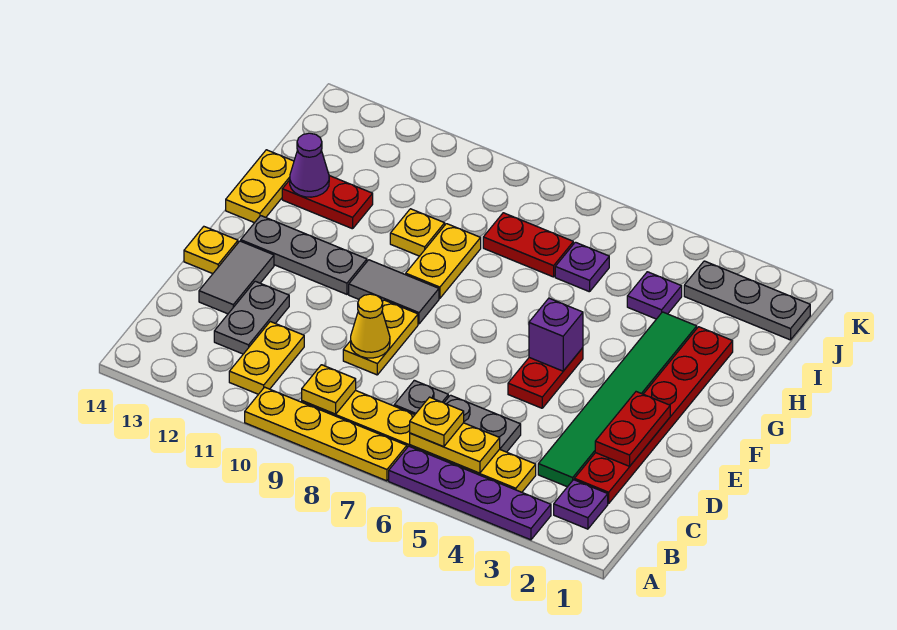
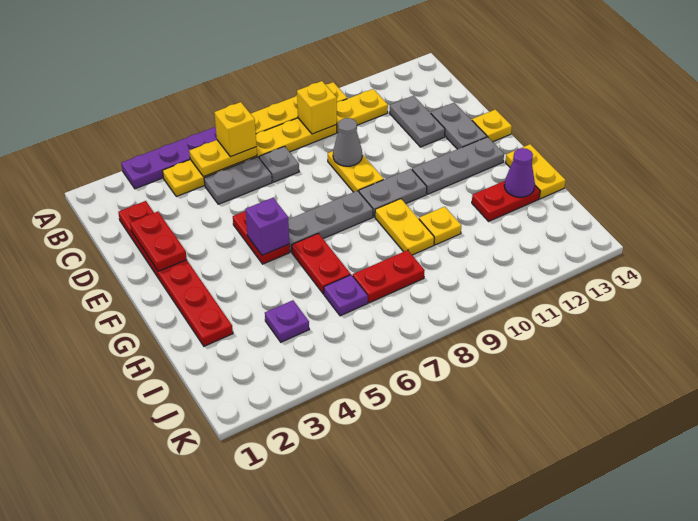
purple 1x1 plate [554,480,608,529] -> none
yellow 1x1 plate [410,397,464,447] -> yellow 1x1 brick [214,102,257,157]
yellow 1x1 plate [302,365,356,414] -> yellow 1x1 brick [297,81,337,134]
yellow 1x2 plate [229,322,304,394] -> yellow 1x2 plate turned to [336,89,388,132]
green 1x6 tile [538,312,697,487] -> none
yellow 1x1 cone [351,294,390,358] -> grey 1x1 cone [333,118,362,166]
grey 1x2 tile [199,241,274,314] -> grey 1x2 plate [431,103,487,149]
grey 1x2 tile [349,260,439,324] -> grey 1x2 plate [359,169,427,217]
none -> red 1x2 plate [292,233,351,294]
grey 1x3 plate [684,261,810,340] -> grey 1x3 plate moved to [288,191,373,252]

